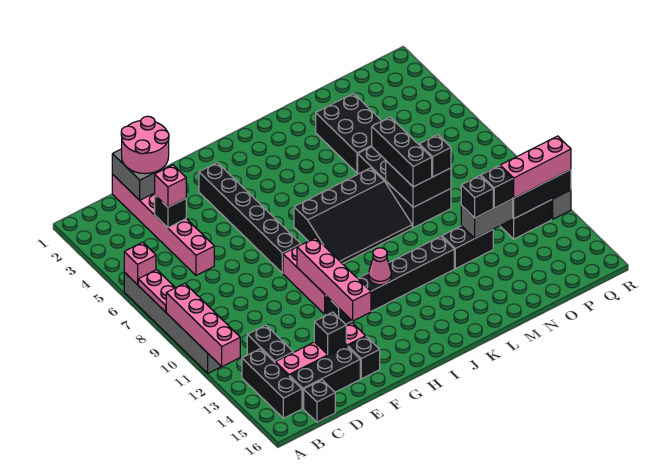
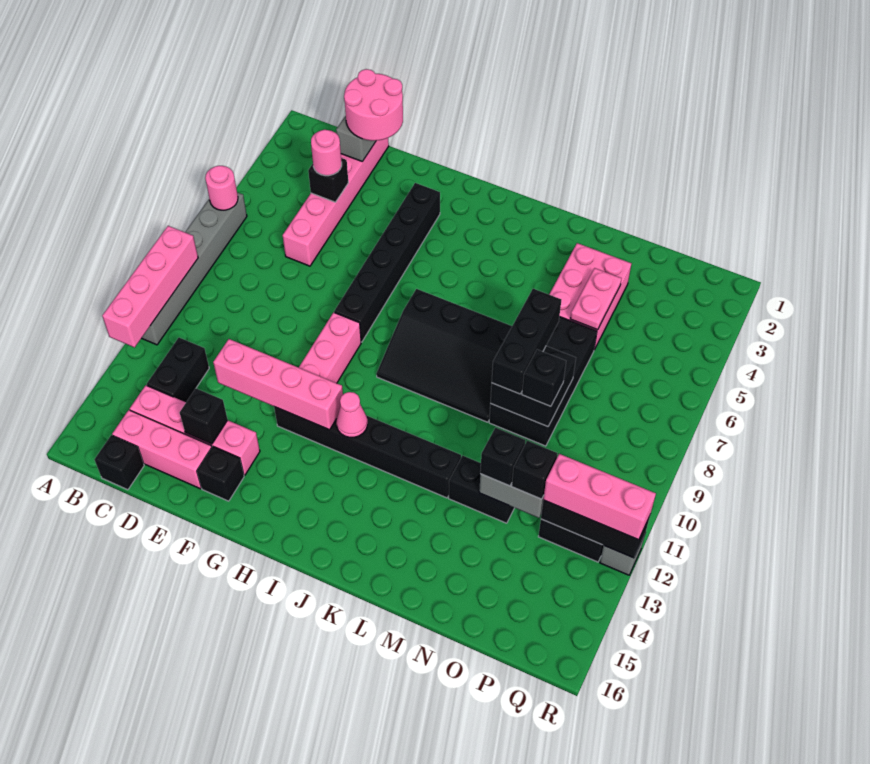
pink 1x1 brick [124,242,156,285] -> pink 1x1 round brick [205,166,238,210]
pink 1x2 plate [138,270,175,312] -> pink 1x2 plate moved to [570,268,622,330]
black 1x3 brick [242,349,302,418] -> none
black 1x3 brick [289,346,360,408] -> pink 1x3 brick [112,410,212,489]
pink 1x1 brick [155,165,186,207] -> pink 1x1 round brick [311,130,342,176]
pink 1x4 brick [297,238,371,321] -> pink 1x4 brick turned to [213,339,343,430]
black 2x3 brick [316,93,381,173] -> pink 2x3 brick [549,243,632,350]

